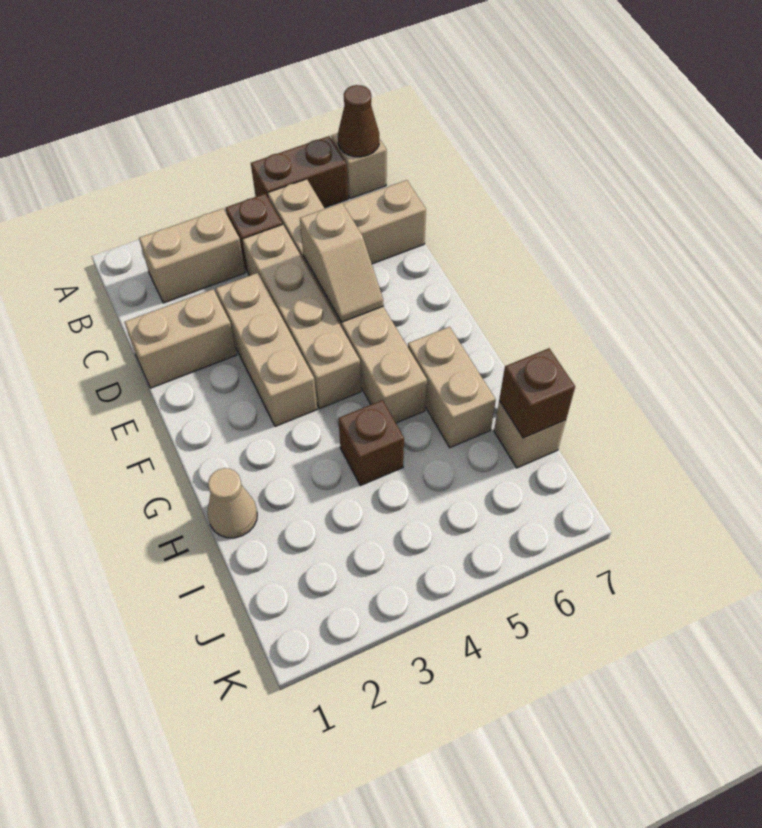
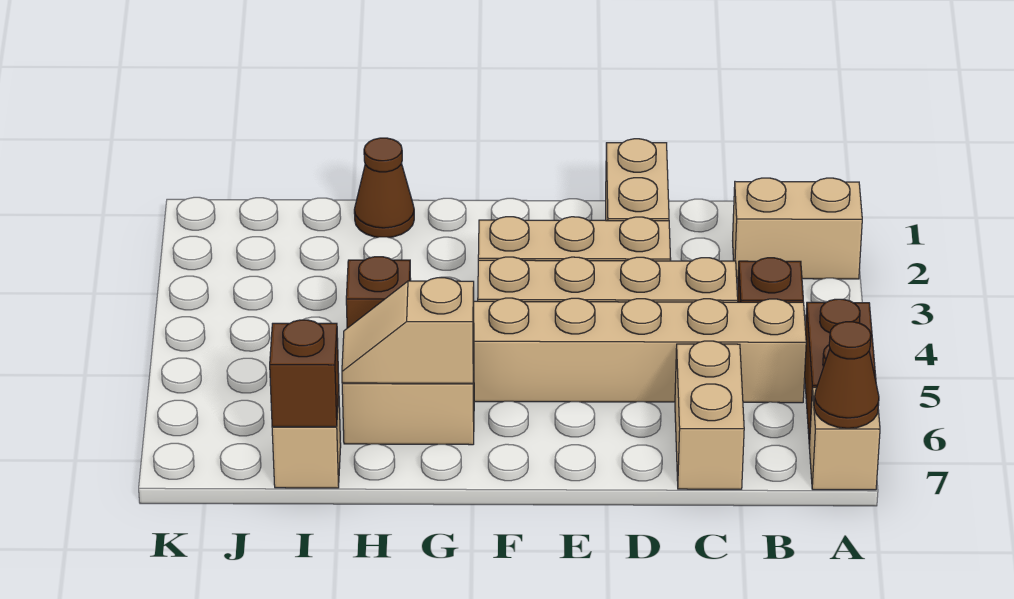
tan 1x2 brick [139,208,245,303] -> tan 1x2 brick turned to [733,178,862,279]
tan 1x2 slope [300,203,383,322] -> tan 1x2 slope moved to [342,278,474,383]
tan 1x1 cone [207,468,257,538] -> brown 1x1 cone [354,138,414,237]

